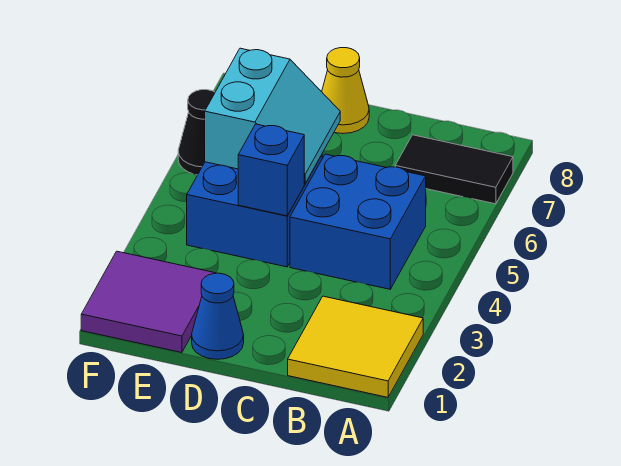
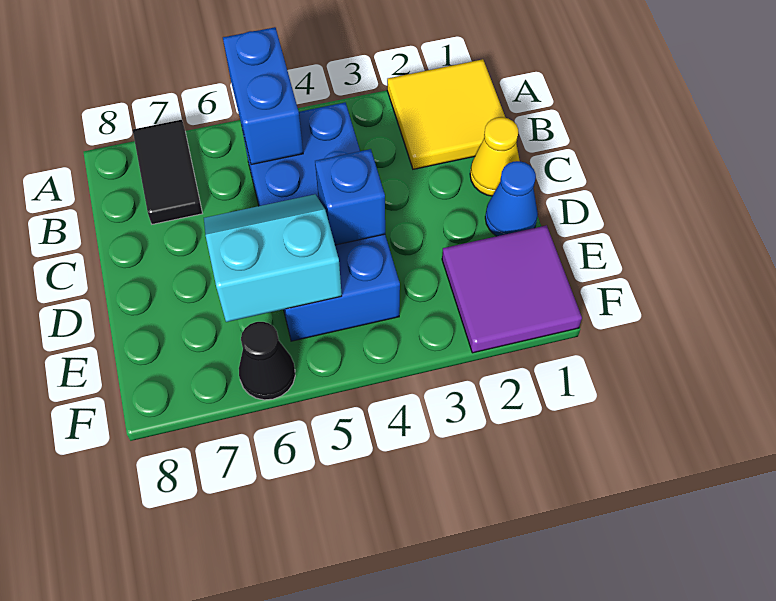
none -> blue 1x2 brick [223,27,303,165]
yellow 1x1 cone [322,48,369,134] -> yellow 1x1 cone moved to [470,117,520,196]

